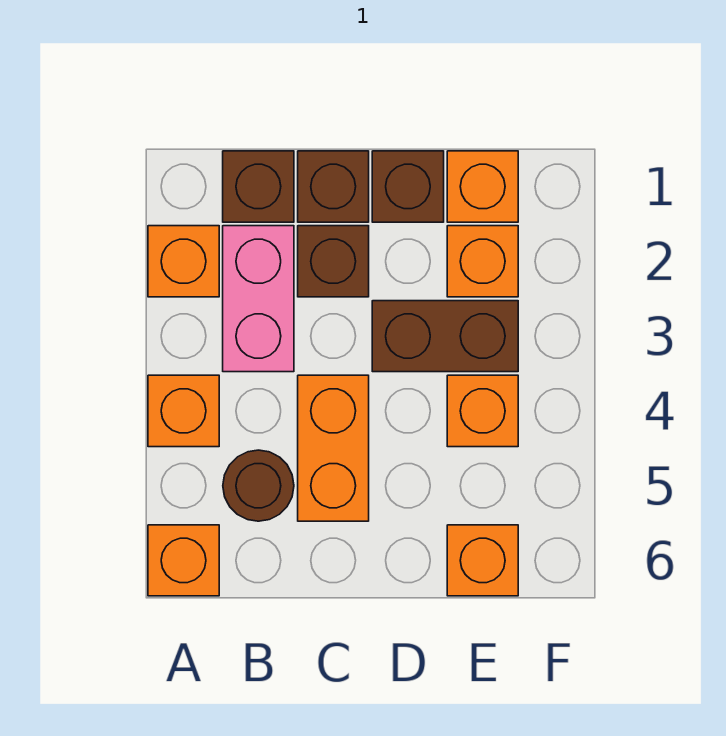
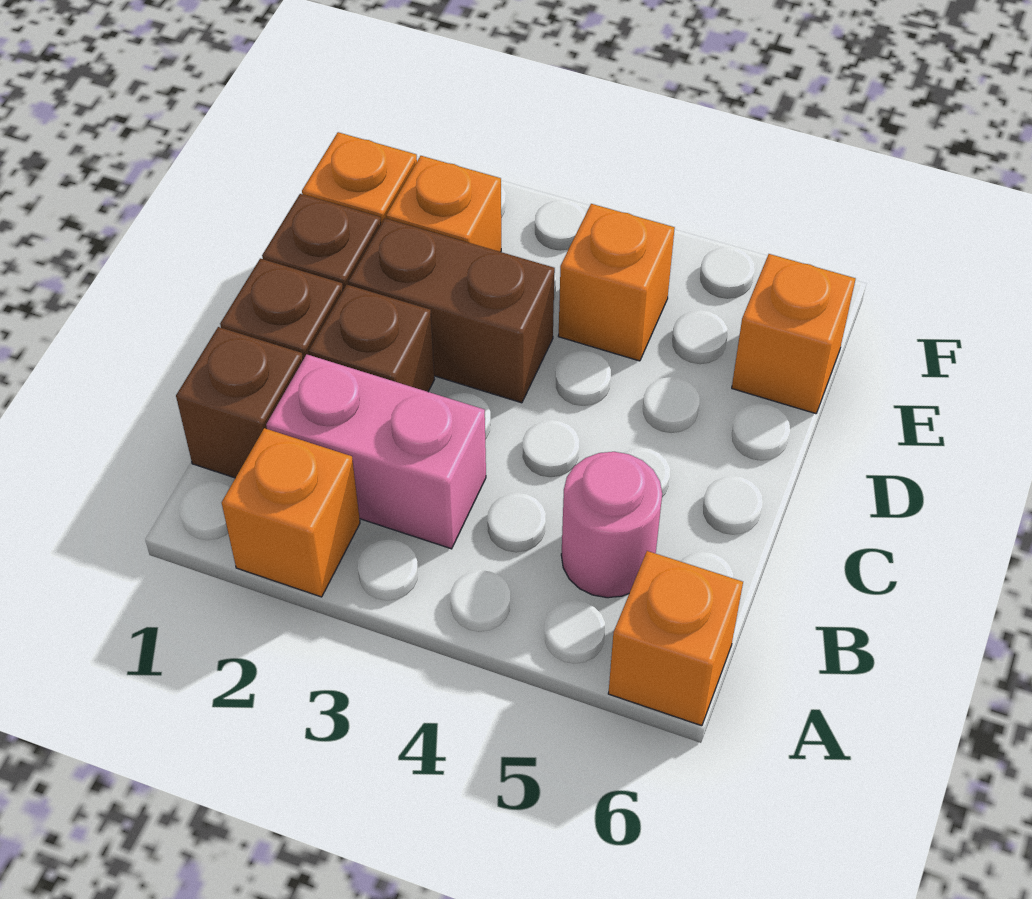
orange 1x1 brick [148,375,219,447] -> none
brown 1x1 round brick [223,450,294,521] -> pink 1x1 round brick [561,452,662,598]
orange 1x2 brick [298,375,369,521] -> none
brown 1x2 brick [372,301,518,372] -> brown 1x2 brick turned to [348,219,555,403]

